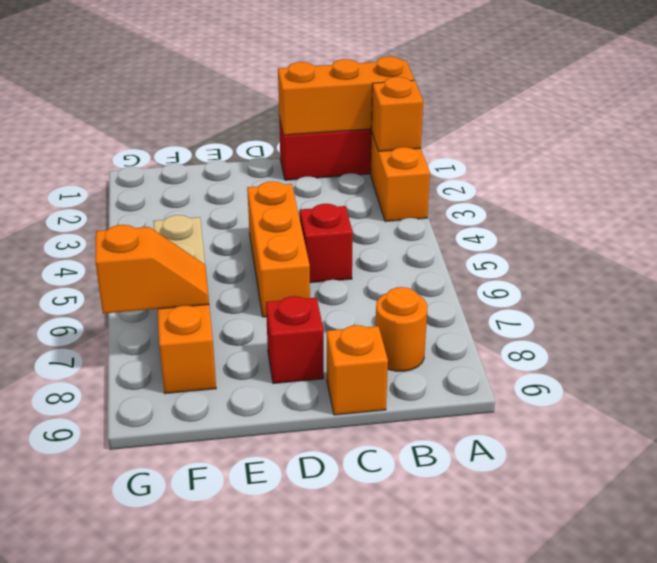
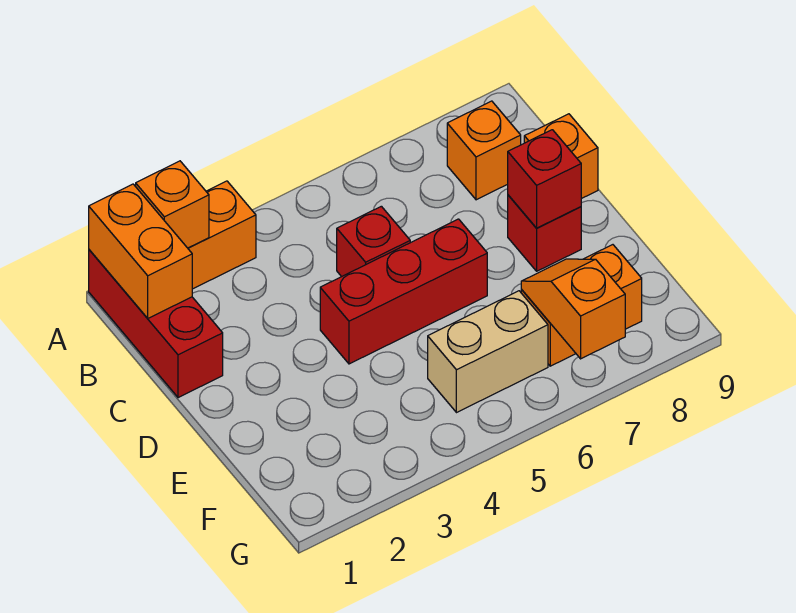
orange 1x3 brick [278,56,414,135] -> orange 1x2 brick [89,184,192,318]
orange 1x1 round brick [376,287,427,371] -> orange 1x1 brick [447,101,521,200]
orange 1x3 brick [247,181,310,317] -> red 1x3 brick [320,219,487,364]
none -> red 1x1 brick [508,130,581,228]

